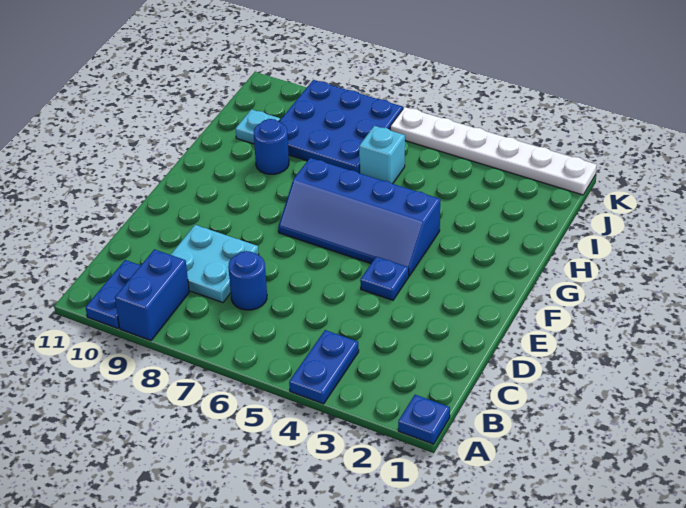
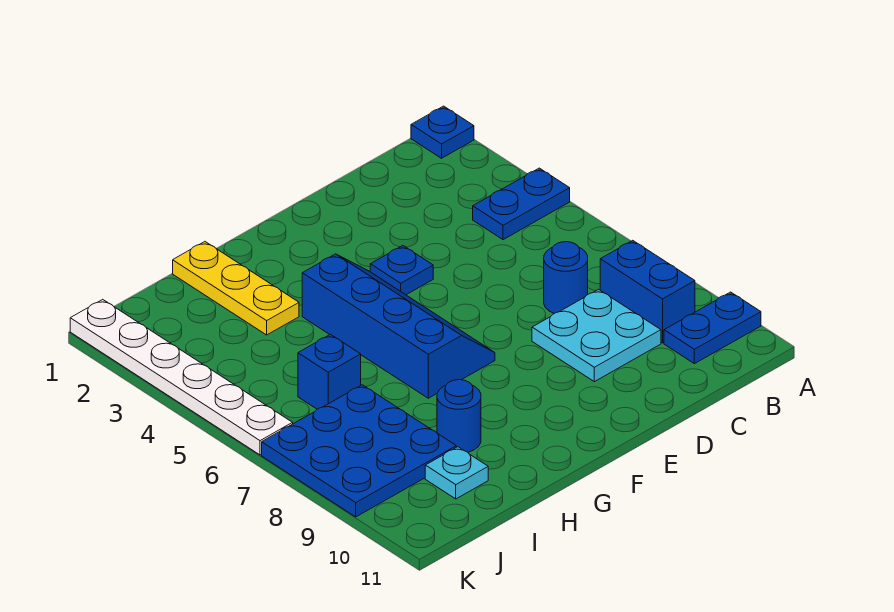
blue 1x2 brick [115,249,189,341] -> blue 1x2 brick turned to [600,240,695,343]
none -> yellow 1x3 plate [173,242,299,335]
cyan 1x1 brick [359,126,405,184] -> blue 1x1 brick [298,334,361,409]

